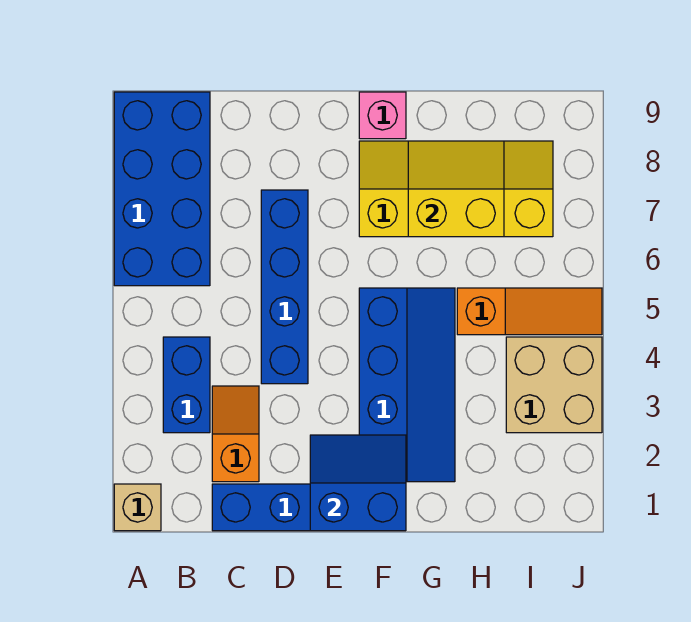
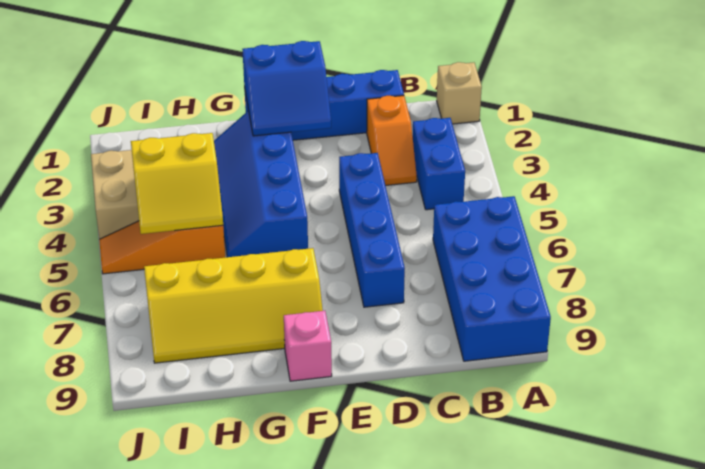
yellow 2x2 slope [408,141,504,237] -> yellow 2x2 slope moved to [131,133,223,234]

